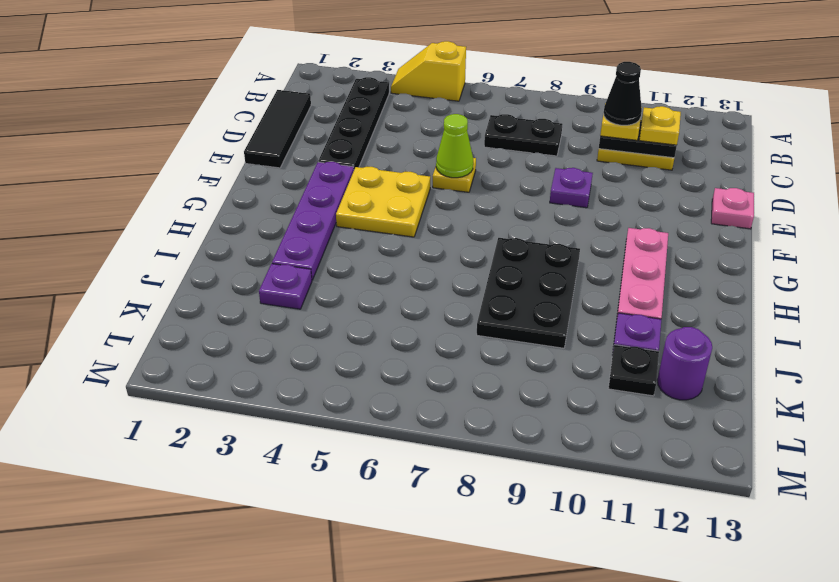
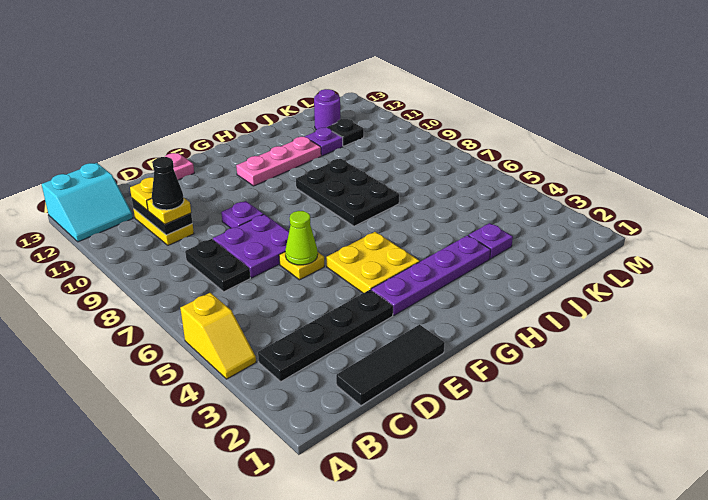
none -> cyan 2x2 slope [42,163,133,242]
none -> purple 2x2 plate [213,214,289,278]
black 2x3 plate [477,238,580,348] -> black 2x3 plate turned to [296,159,399,226]

